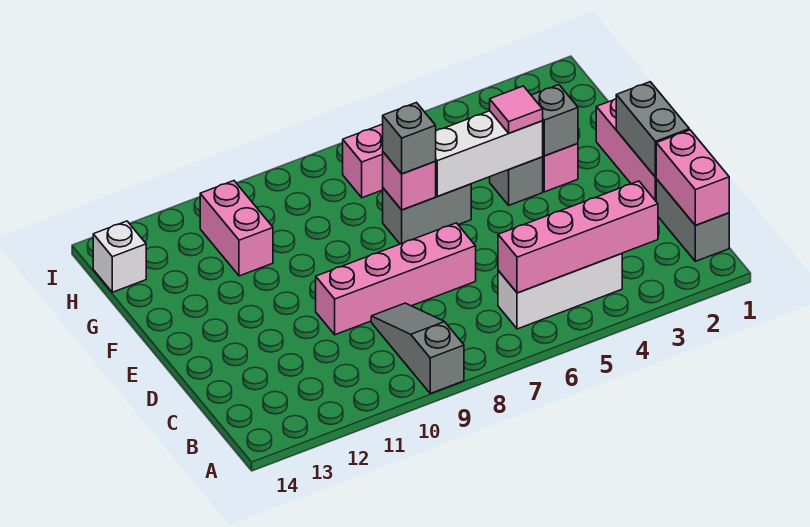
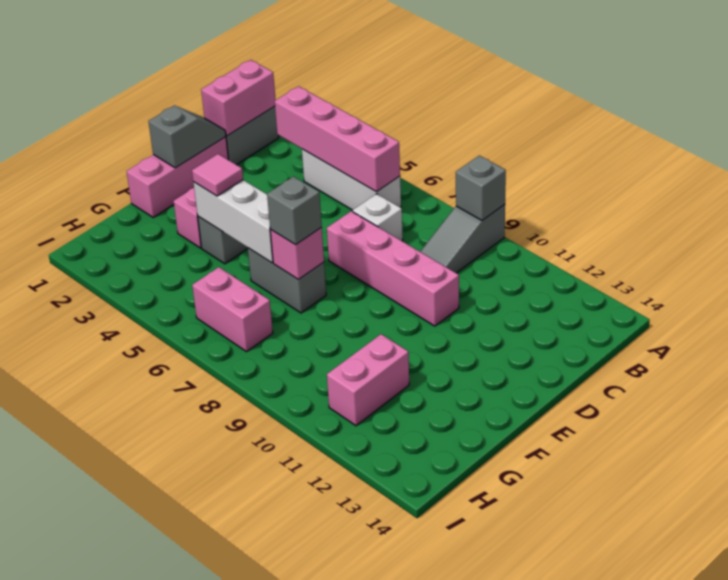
grey 1x2 brick [616,82,689,177] -> grey 1x2 slope [148,105,226,168]
grey 1x1 brick [531,85,578,156] -> grey 1x1 brick moved to [456,156,506,221]
white 1x1 brick [93,221,146,292] -> white 1x1 brick moved to [353,194,403,241]

